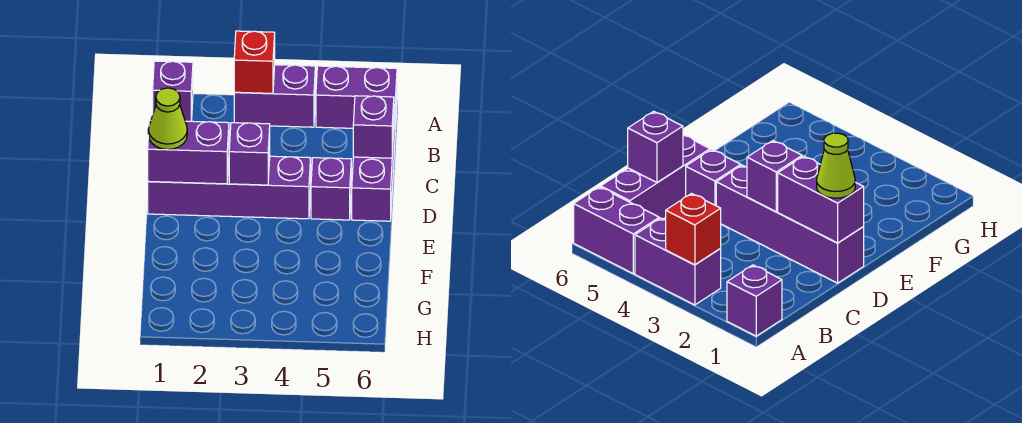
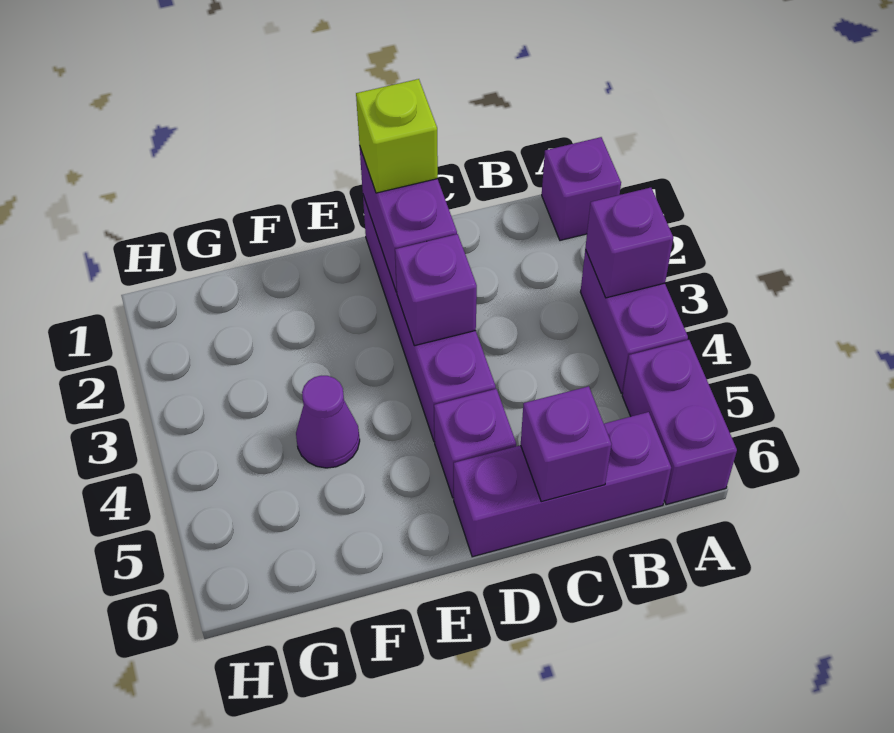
red 1x1 brick [234,31,275,93] -> purple 1x1 brick [585,188,673,298]
lime 1x1 cone [148,88,187,149] -> lime 1x1 brick [356,79,438,193]
none -> purple 1x1 cone [296,376,360,468]

